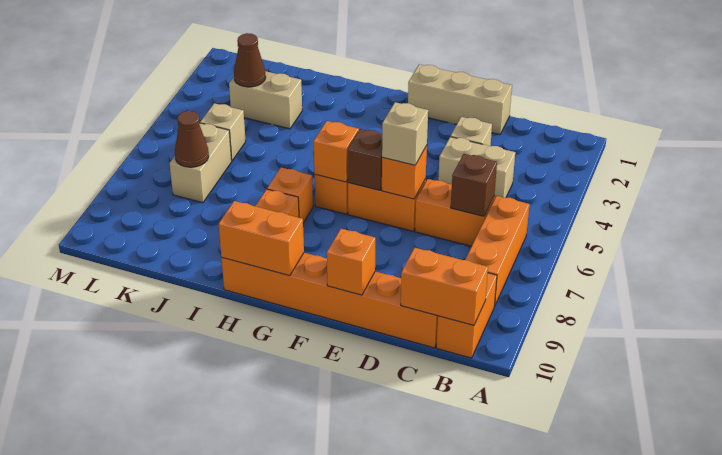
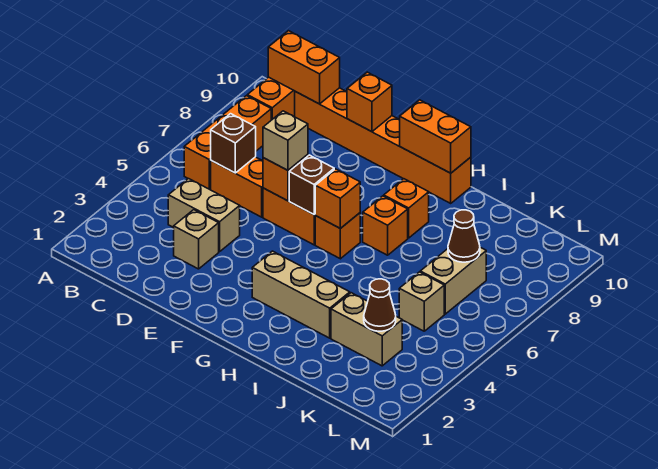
tan 1x3 brick [408,64,512,135] -> tan 1x3 brick moved to [252,251,350,338]

